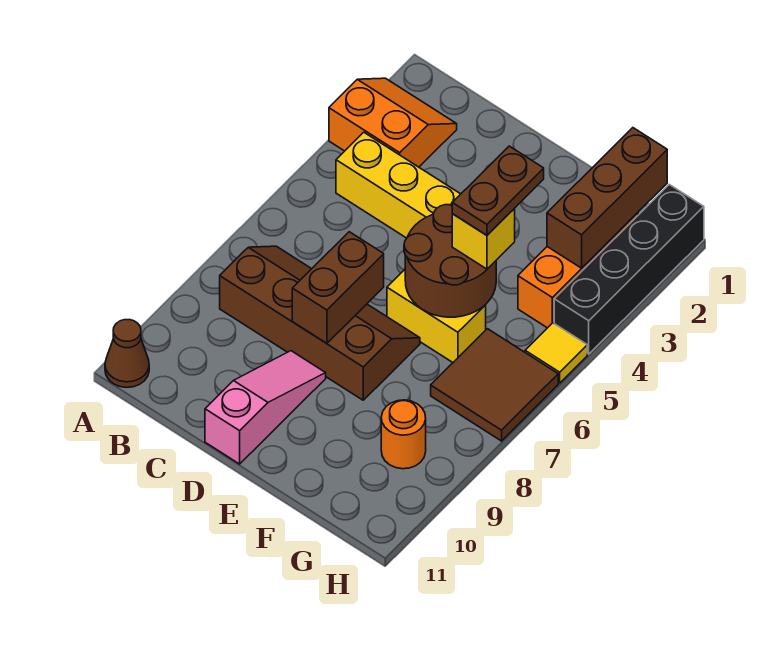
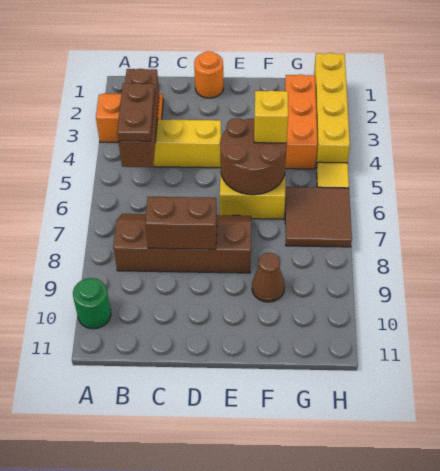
none -> green 1x1 round brick [73,278,111,329]
brown 1x1 cone [105,320,149,388] -> brown 1x1 cone moved to [252,253,285,302]
brown 1x2 brick [292,232,384,343] -> brown 1x2 brick turned to [145,197,217,249]
pink 1x3 slope [205,351,326,464] -> none
brown 1x2 plate [452,146,544,235] -> brown 1x2 plate moved to [117,83,155,141]
brown 1x3 brick [547,128,667,268] -> brown 1x3 brick moved to [118,69,159,167]
orange 1x1 round brick [381,400,426,469] -> orange 1x1 round brick moved to [194,51,223,98]
black 1x4 brick [554,185,704,354] -> yellow 1x4 brick [314,53,350,168]

